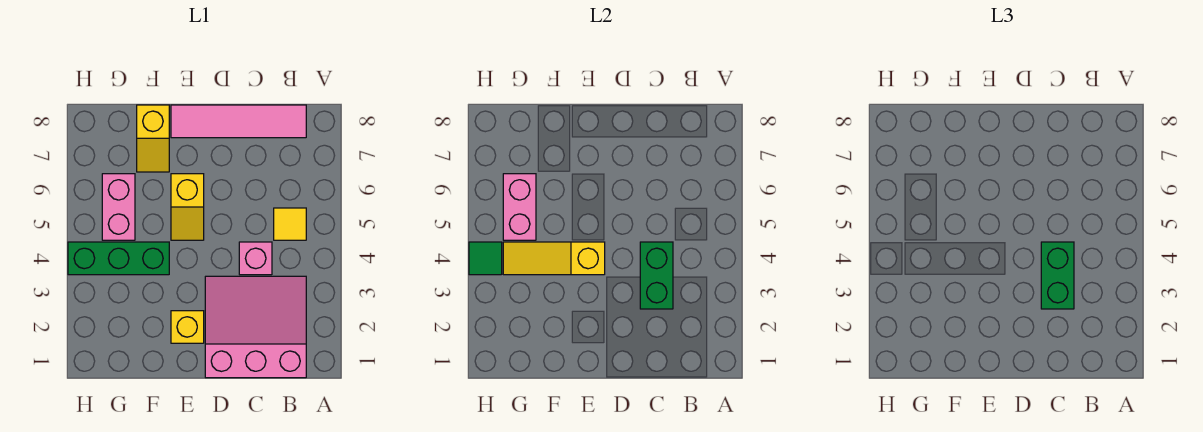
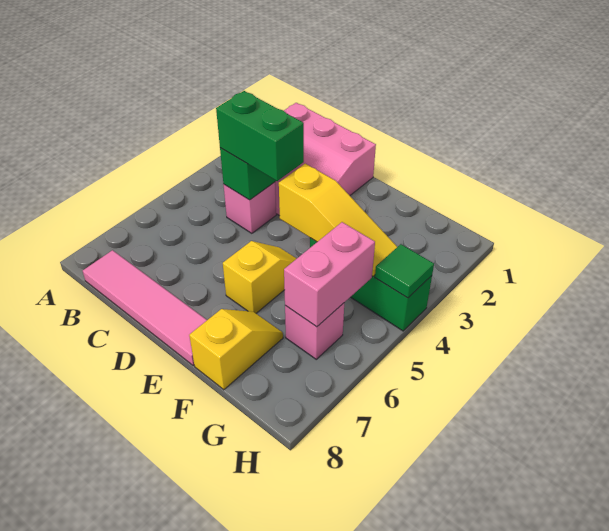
yellow 1x1 tile [274,208,306,240] -> none
green 1x2 brick [1041,242,1074,309] -> green 1x2 brick turned to [216,91,304,181]
yellow 1x1 brick [171,311,204,343] -> none
pink 1x2 brick [102,174,135,240] -> pink 1x1 brick [285,303,344,359]

